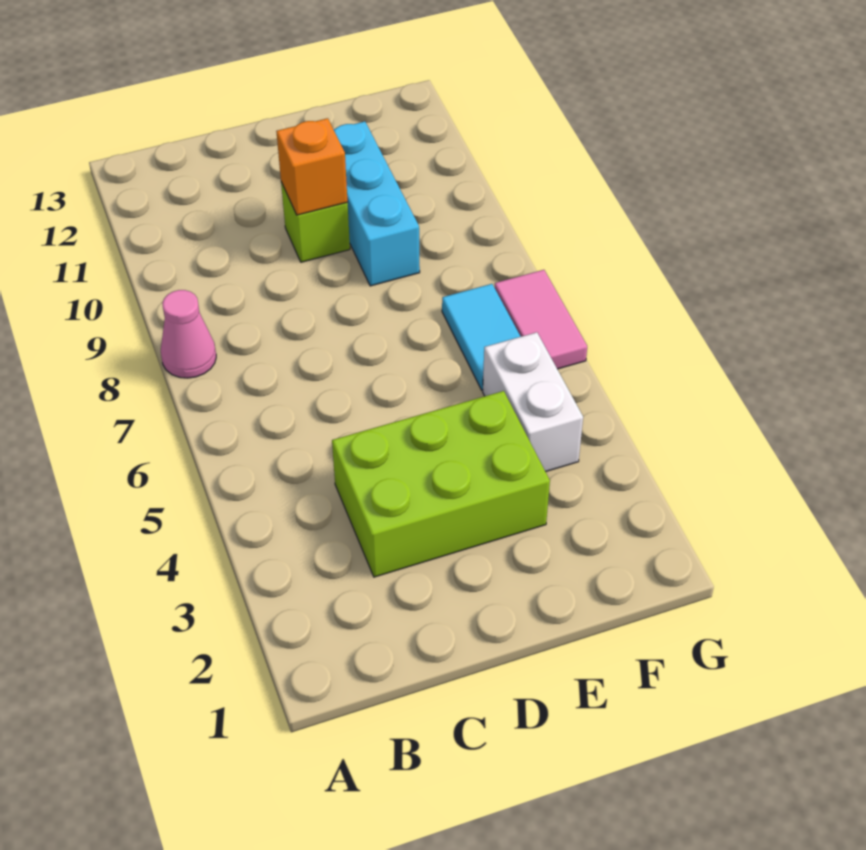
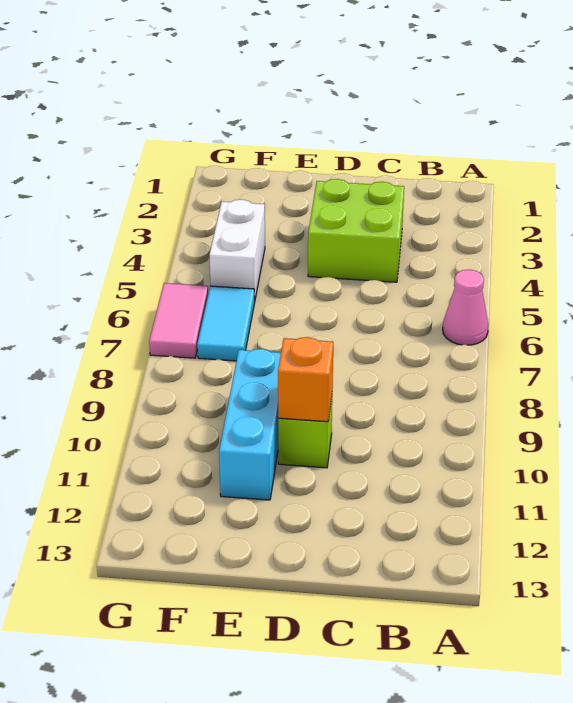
pink 1x1 cone [161,290,216,378] -> pink 1x1 cone moved to [443,270,488,345]
lime 2x3 brick [332,391,550,577] -> lime 2x2 brick [308,179,404,282]

